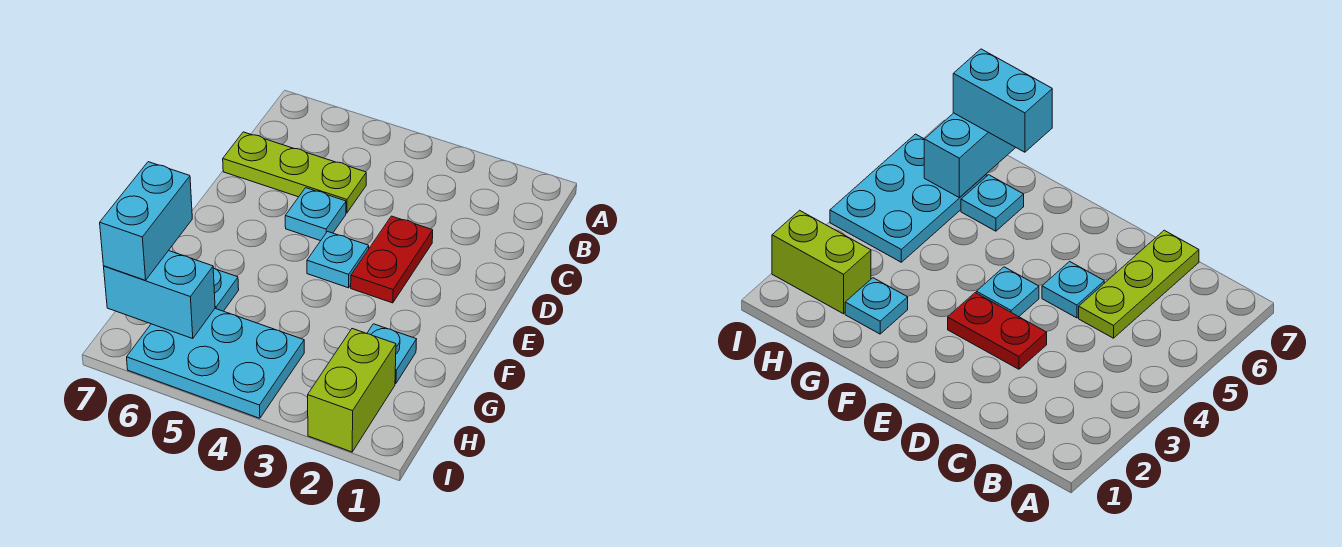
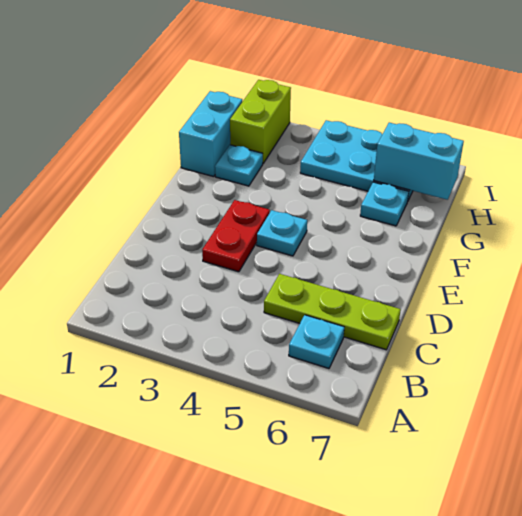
cyan 1x1 plate [285,188,346,241] -> cyan 1x1 plate moved to [289,315,344,368]
cyan 1x2 brick [100,162,192,280] -> cyan 1x2 brick moved to [179,91,242,177]

